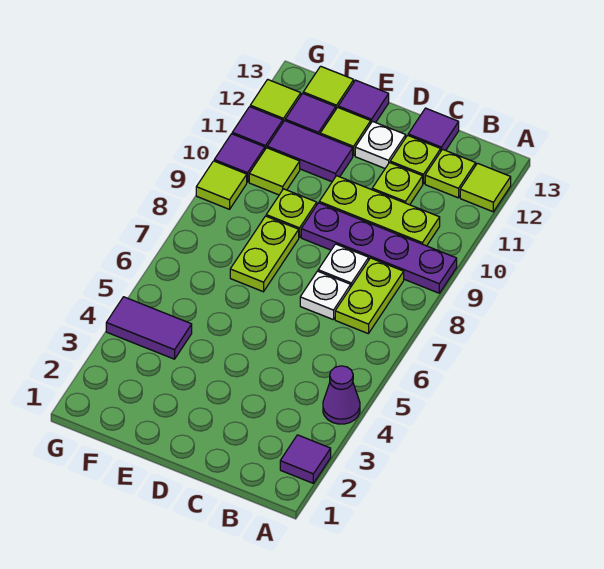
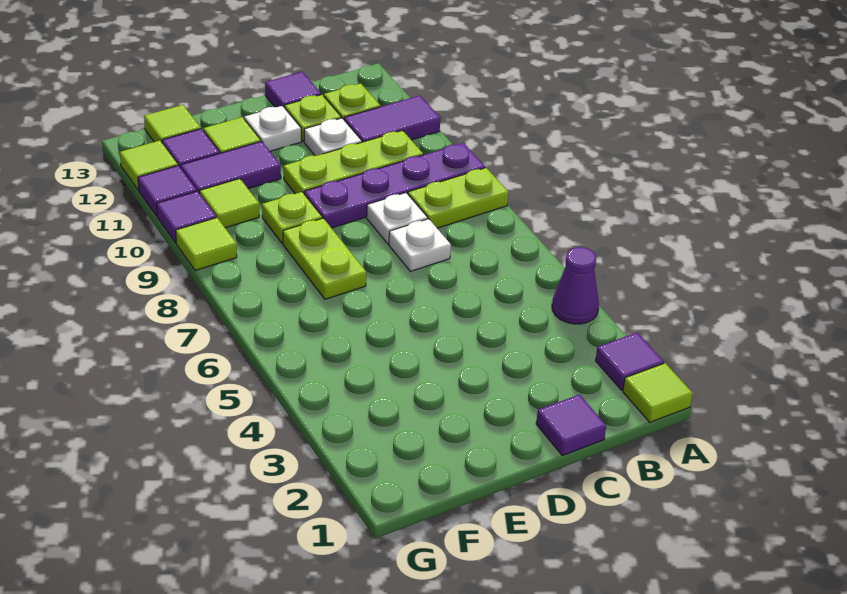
lime 1x1 tile [460,163,511,212] -> lime 1x1 tile moved to [623,363,693,422]
lime 1x2 plate [335,258,404,334] -> lime 1x2 plate turned to [408,168,508,228]
lime 1x1 plate [372,163,423,205] -> white 1x1 plate [304,118,362,156]
purple 1x1 tile [338,80,389,123] -> purple 1x1 tile moved to [536,395,606,456]
purple 1x2 tile [106,297,192,359] -> purple 1x2 tile moved to [344,96,440,142]

